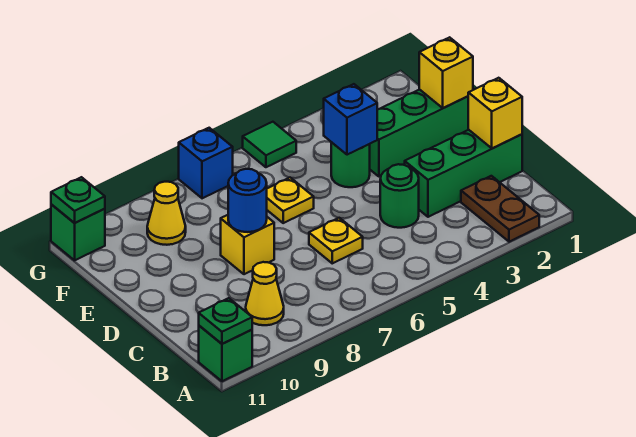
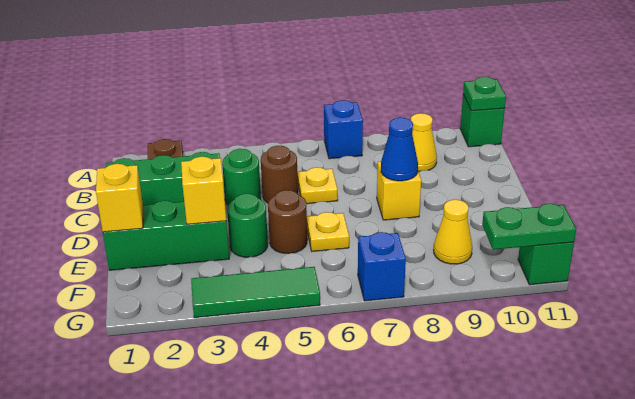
yellow 1x1 brick [468,78,522,148] -> yellow 1x1 brick moved to [181,157,226,224]
none -> brown 1x1 round brick [261,146,298,203]
blue 1x1 round brick [228,169,267,232] -> blue 1x1 cone [381,118,418,181]
blue 1x1 brick [324,84,377,155] -> blue 1x1 brick moved to [324,100,363,159]
none -> brown 1x1 round brick [268,190,307,253]
green 1x1 tile [243,122,296,167] -> green 1x3 tile [191,267,320,318]
green 1x1 plate [51,177,105,223] -> green 1x2 plate [482,204,576,250]

